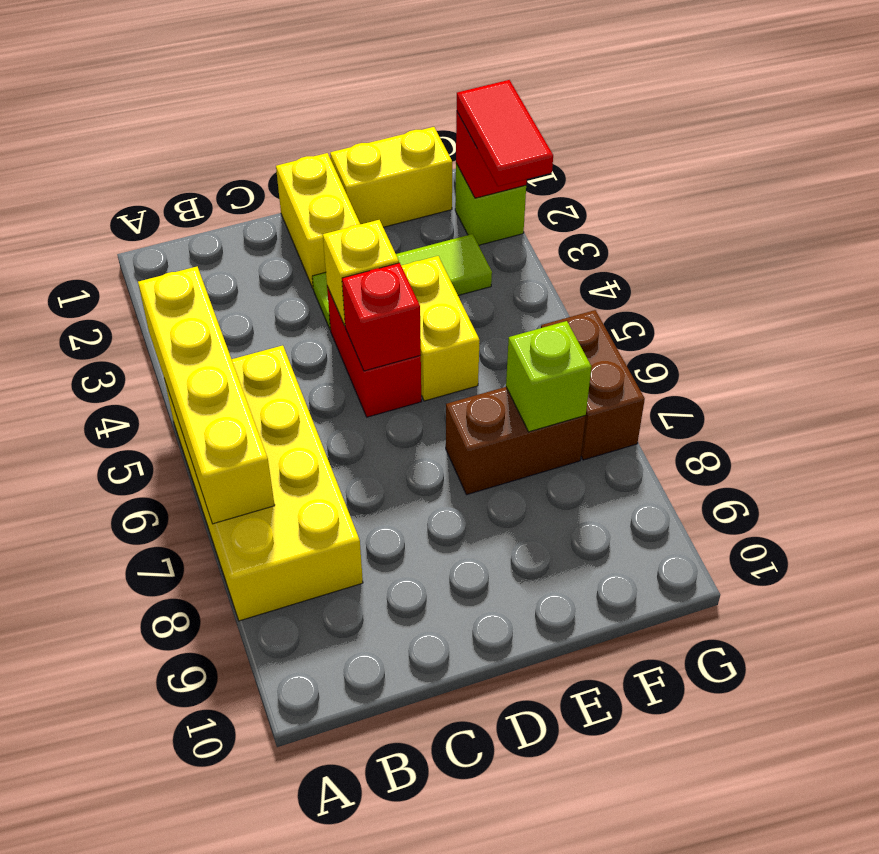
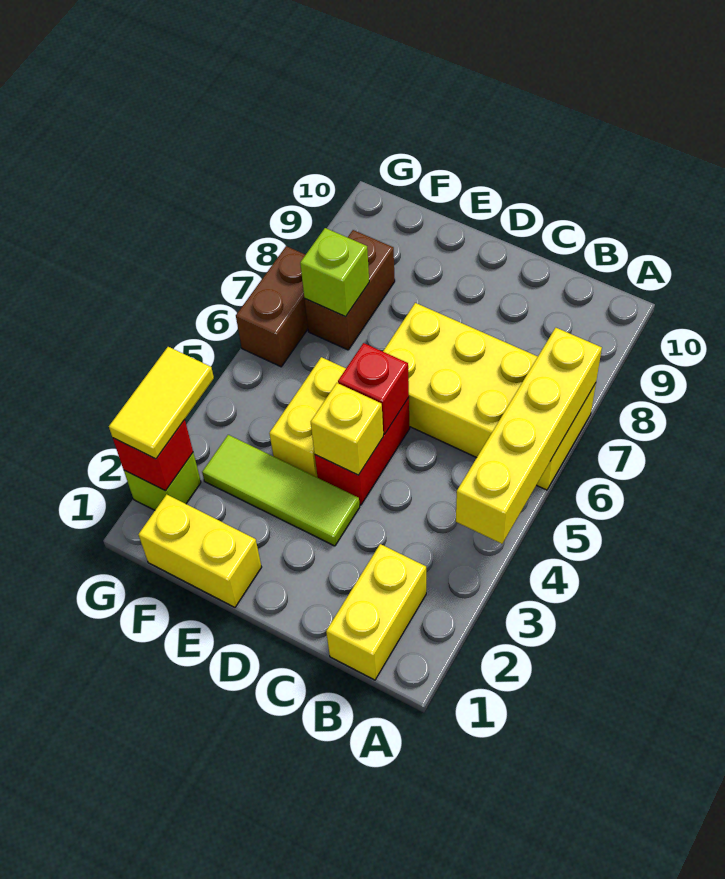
yellow 2x4 brick [165,346,363,621] -> yellow 2x4 brick turned to [383,303,596,490]
yellow 1x2 brick [276,153,360,288] -> yellow 1x2 brick moved to [326,544,426,680]
brown 1x2 brick [446,387,586,495] -> brown 1x2 brick turned to [305,230,395,350]
red 1x2 tile [457,80,553,186] -> yellow 1x2 tile [109,347,214,459]

